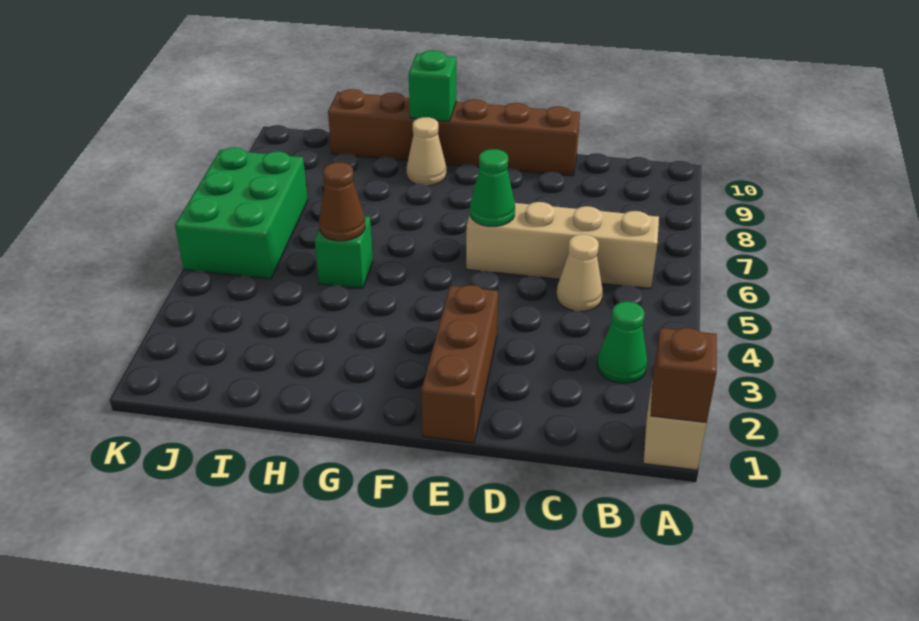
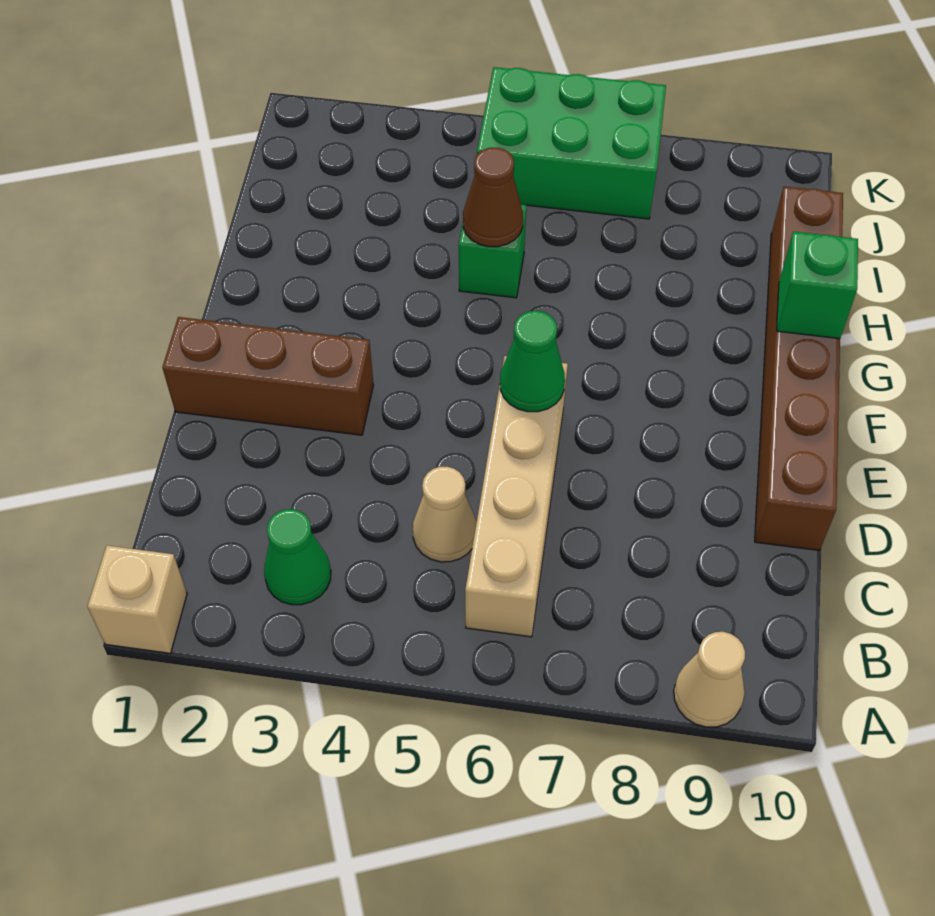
brown 1x1 brick [651,328,717,423] -> none
tan 1x1 cone [407,117,446,186] -> tan 1x1 cone moved to [674,632,745,727]

